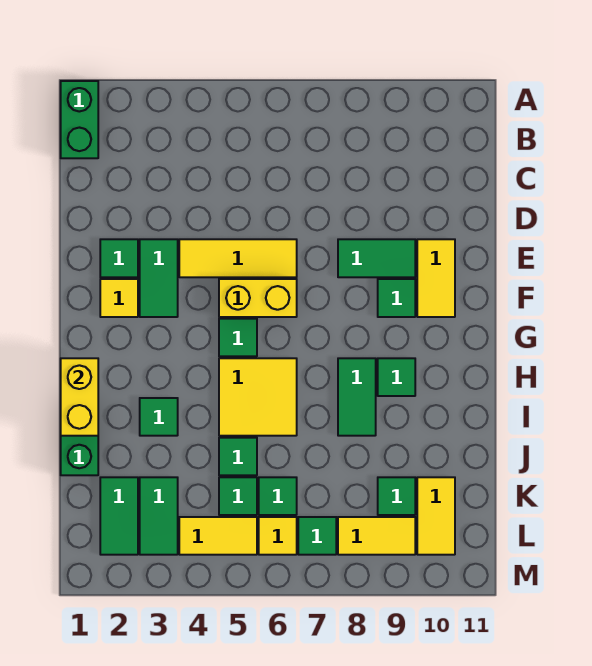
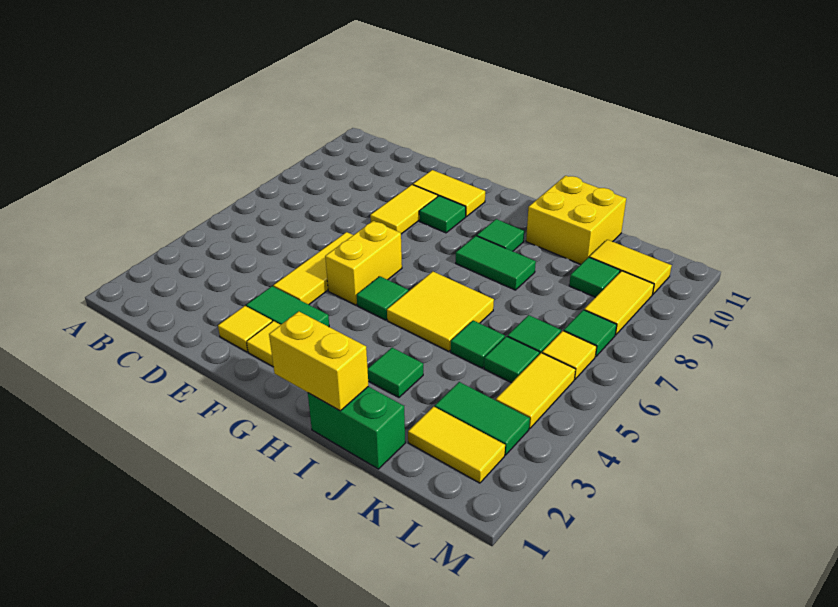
green 1x2 brick [61,81,98,158] -> none
green 1x1 tile [100,239,138,277] -> yellow 1x1 tile [218,306,272,352]
green 1x2 tile [338,239,415,277] -> yellow 1x2 tile [370,185,438,234]
none -> yellow 2x2 brick [526,176,626,264]
green 1x2 tile [100,477,138,555] -> yellow 1x2 tile [408,407,505,483]

